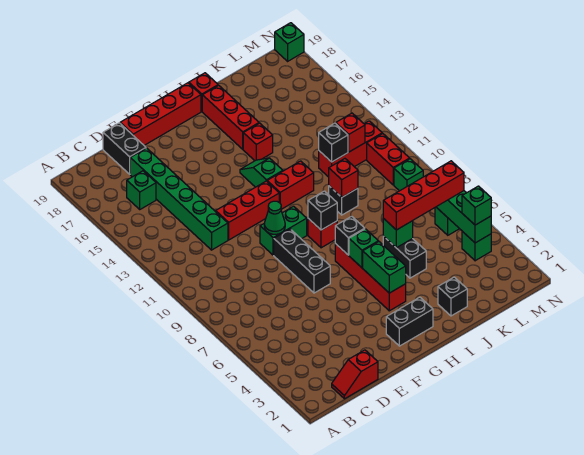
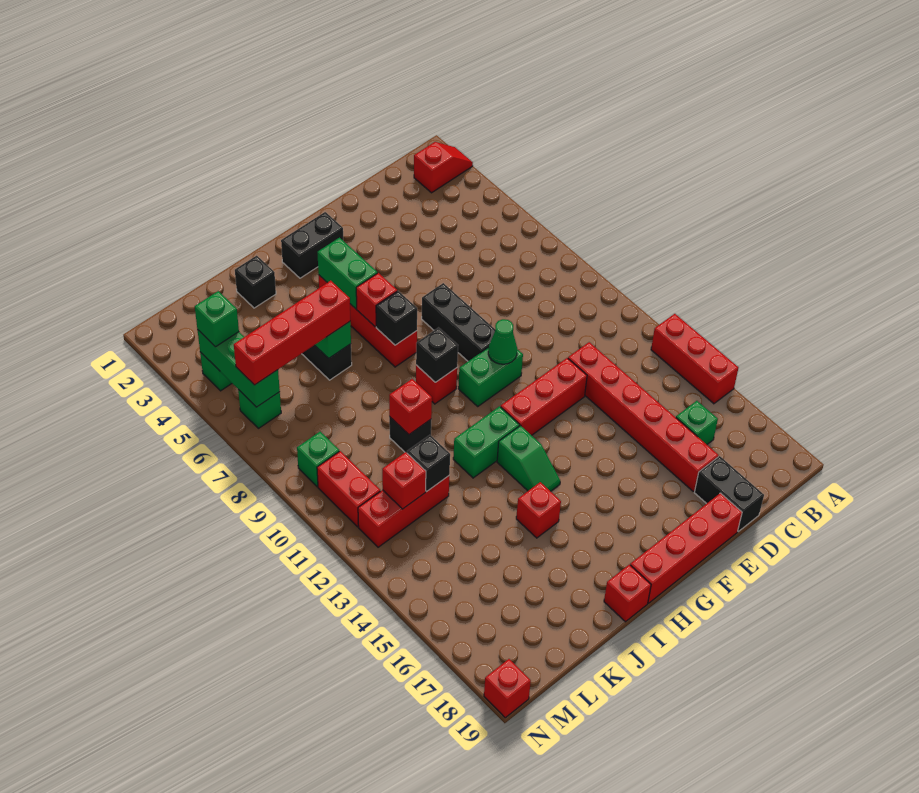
red 1x2 slope [332,350,378,399] -> red 1x2 slope moved to [414,142,473,193]
green 1x6 brick [130,148,228,250] -> red 1x6 brick [568,342,718,491]
green 1x1 brick [349,229,378,268] -> red 1x1 brick [356,273,397,327]
red 1x2 brick [267,161,314,209] -> green 1x2 brick [453,406,519,478]
red 1x3 brick [202,85,259,149] -> red 1x3 brick moved to [651,314,738,404]
green 1x1 brick [275,23,304,61] -> red 1x1 brick [484,659,531,718]

